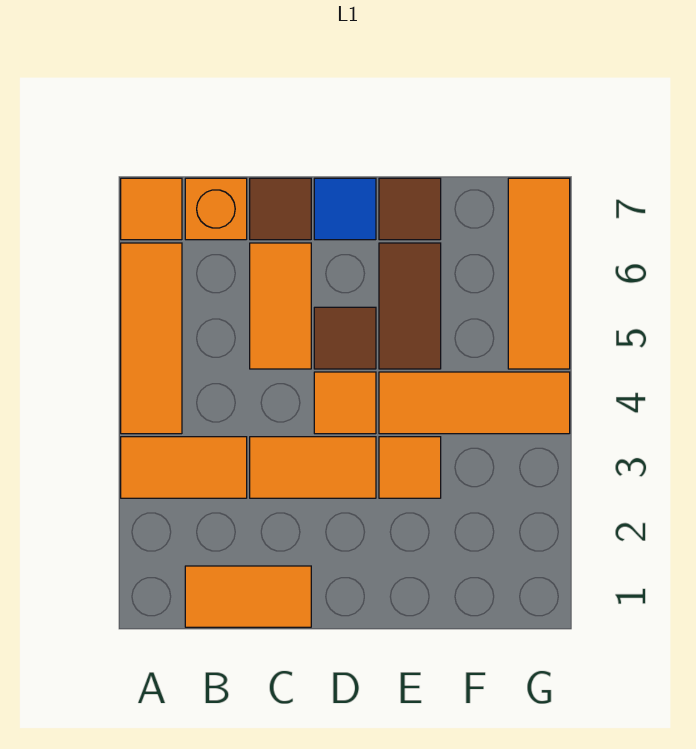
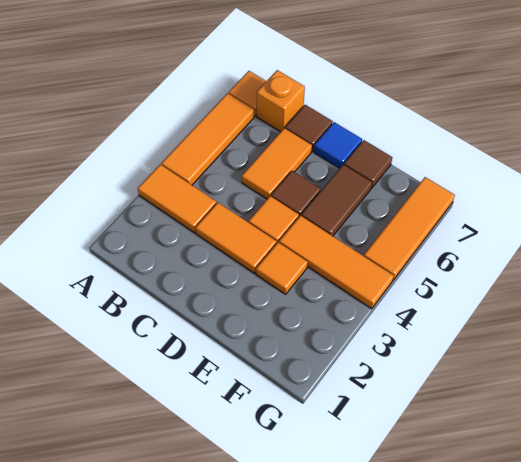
orange 1x2 tile [185,566,311,627] -> none

